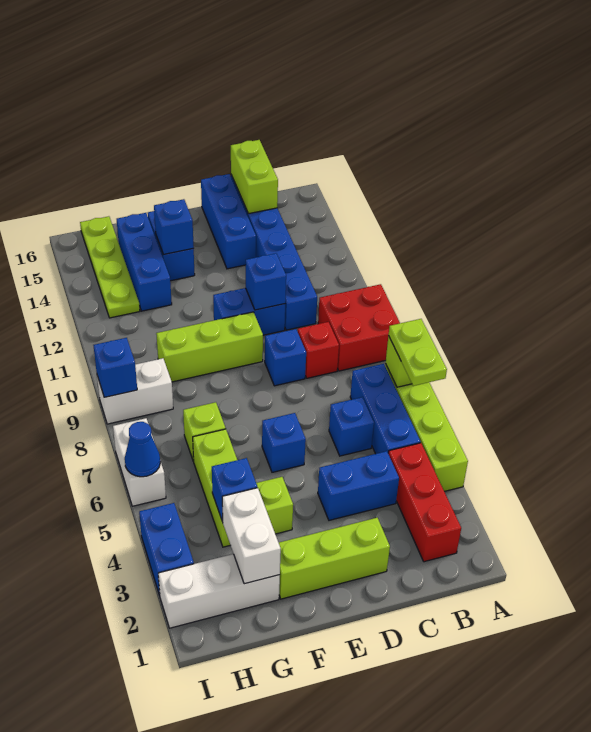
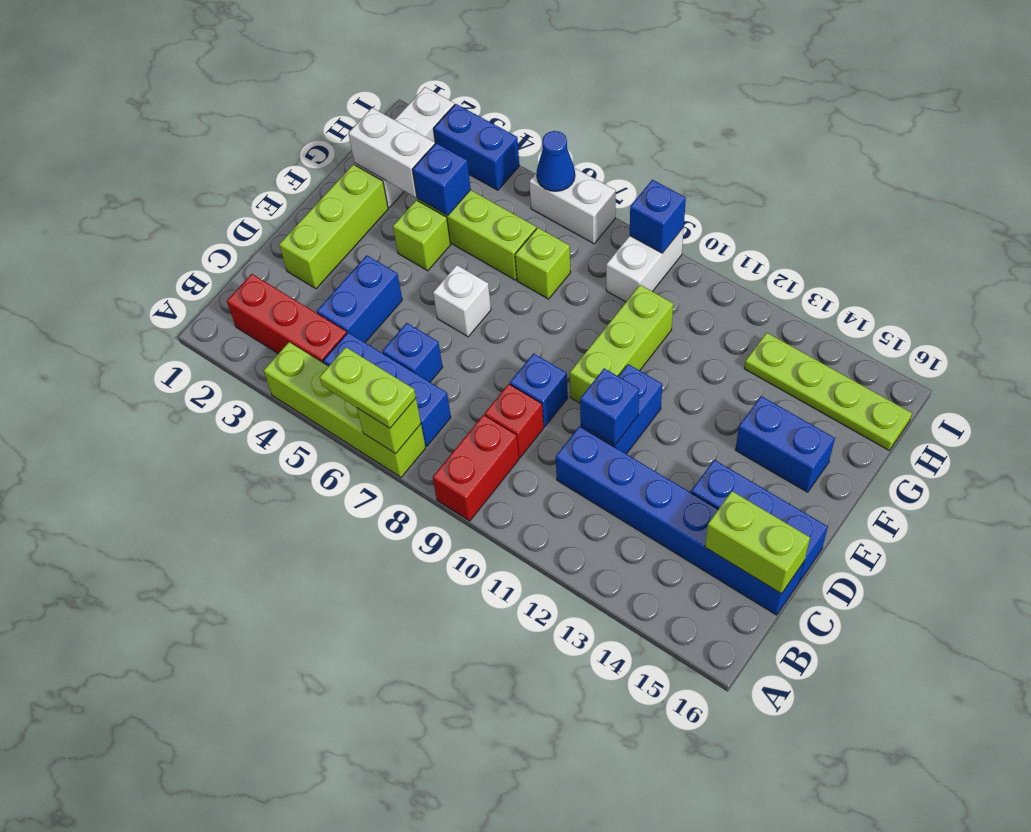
red 2x2 brick [318,284,400,371] -> red 1x2 brick [433,415,519,521]
blue 1x1 brick [262,413,306,472] -> white 1x1 brick [433,265,491,337]
blue 1x1 brick [154,199,194,255] -> none
blue 1x3 brick [117,213,172,311] -> none

